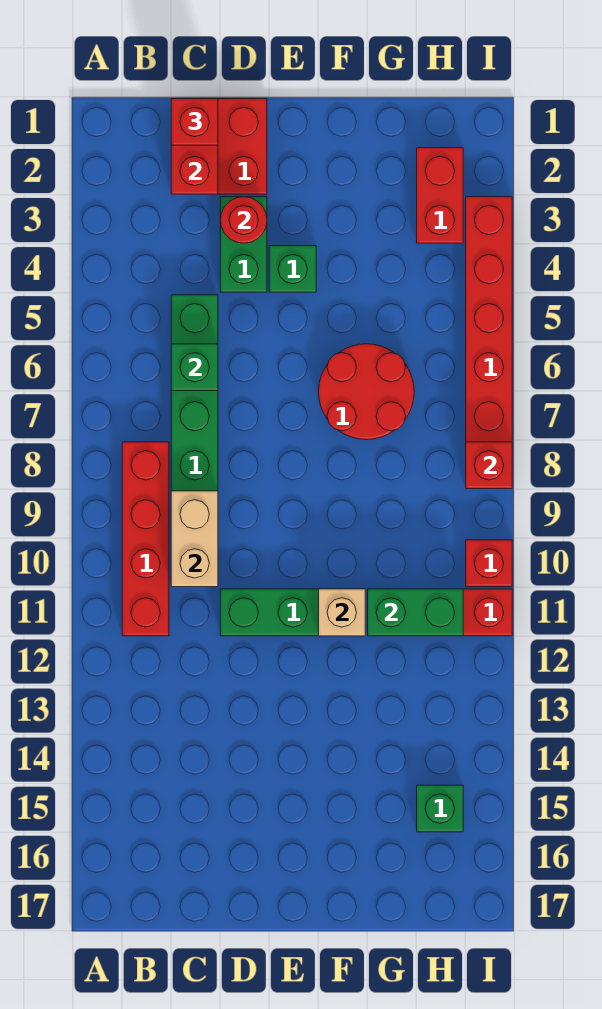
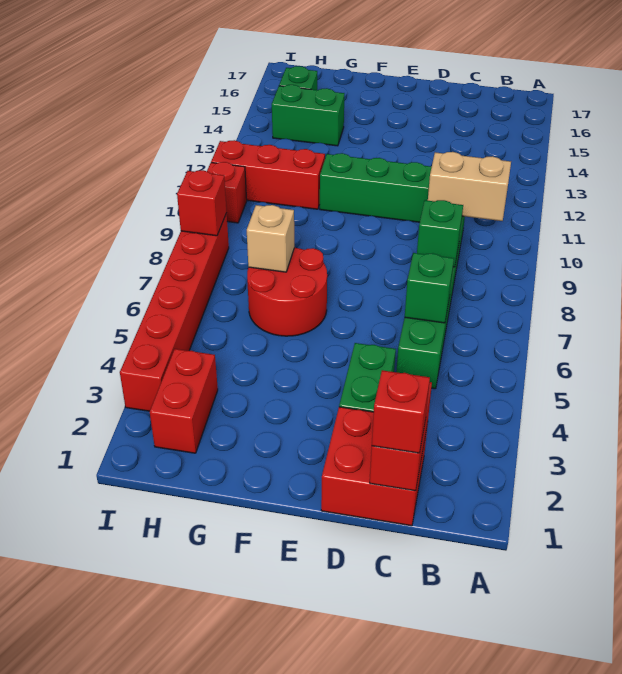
red 1x4 brick [122,442,169,636] -> none
tan 1x2 brick [171,491,218,587] -> tan 1x2 brick turned to [428,152,511,221]
red 1x1 round brick [220,197,267,243] -> none
green 1x1 brick [269,246,316,292] -> green 1x1 brick moved to [417,200,463,267]
tan 1x1 brick [319,589,365,636] -> tan 1x1 brick moved to [247,205,294,272]
green 1x2 brick [368,589,463,636] -> green 1x2 brick moved to [272,85,344,146]

